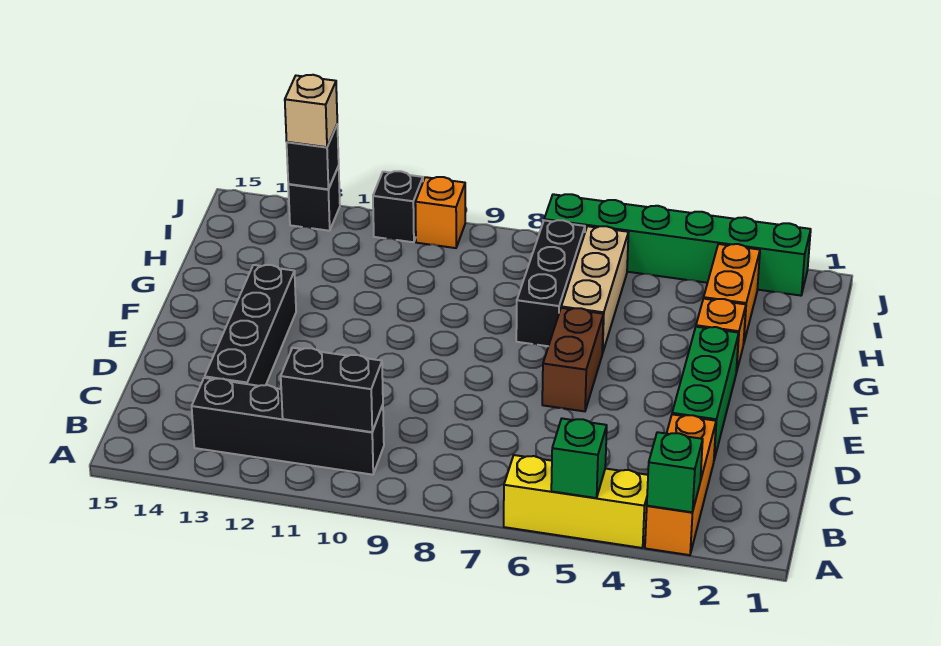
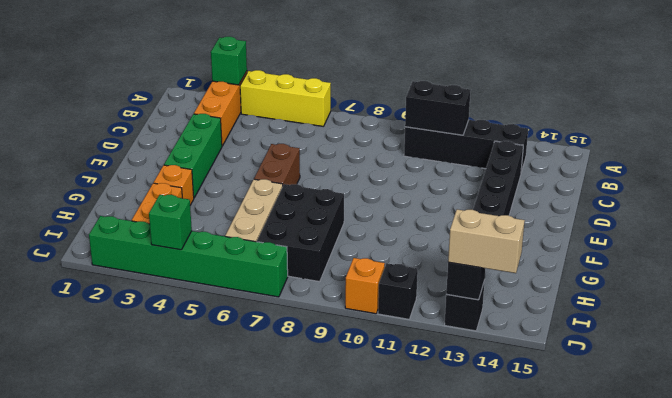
green 1x1 brick [551,418,607,498] -> green 1x1 brick moved to [149,195,192,250]
black 1x3 brick [516,220,585,346] -> black 2x3 brick [257,184,344,282]
tan 1x1 brick [285,75,337,147] -> tan 1x2 brick [448,209,525,273]

